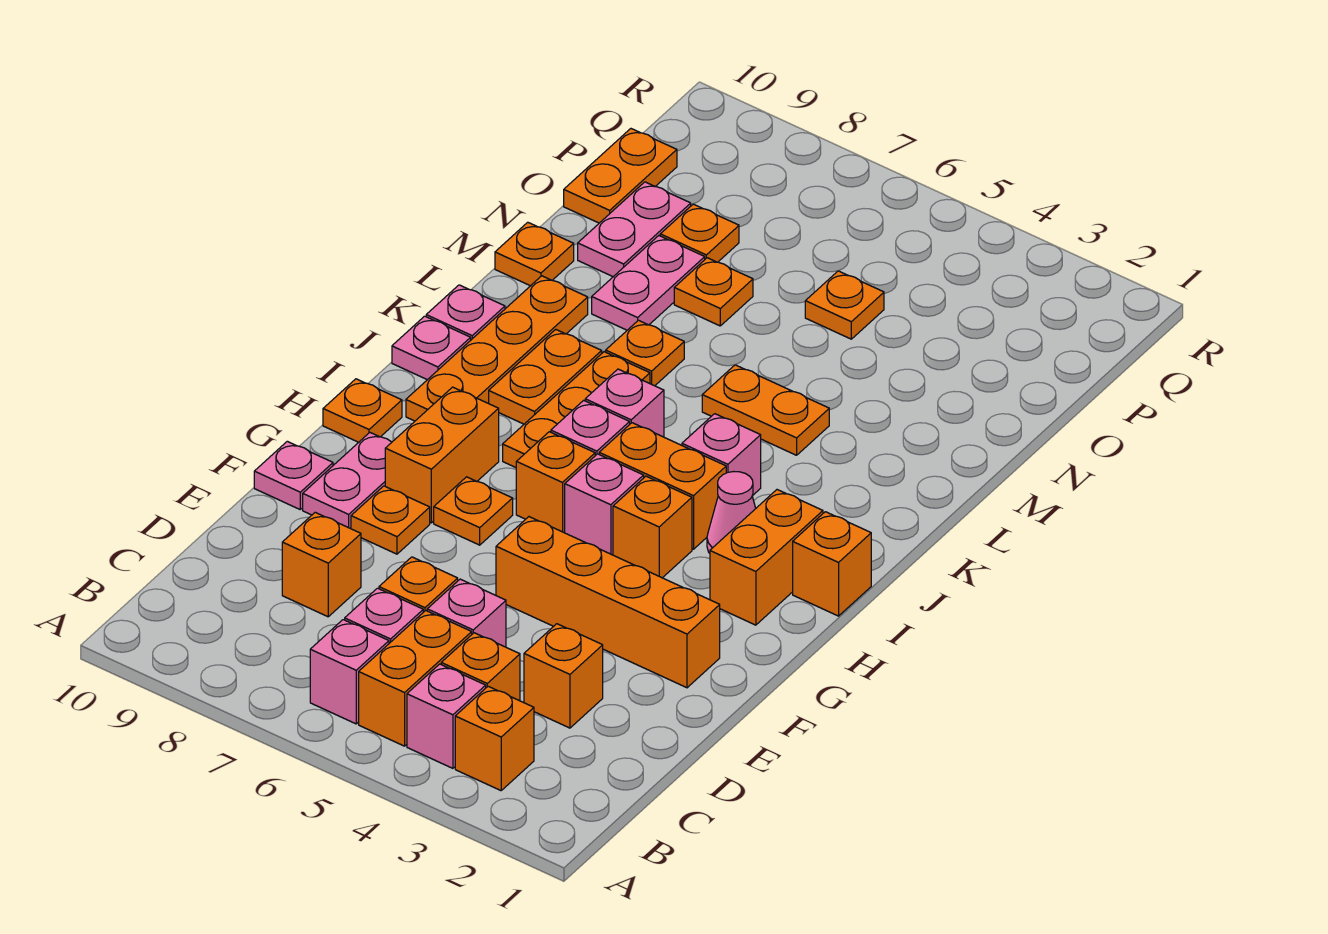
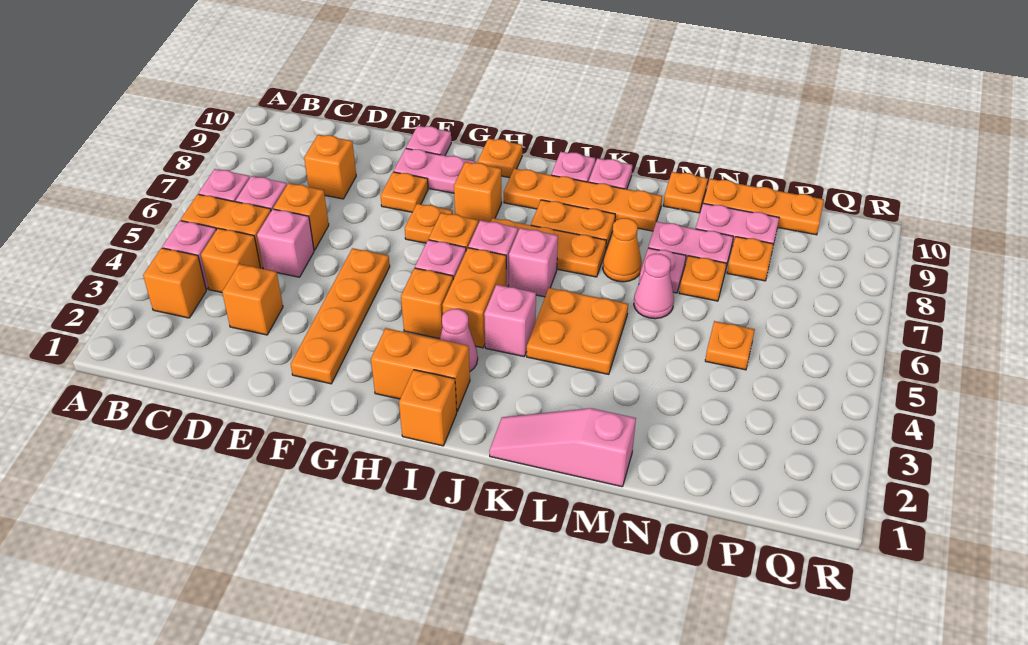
orange 1x4 brick [496,517,720,688] -> orange 1x4 plate [291,248,390,384]
orange 1x2 brick [385,387,499,523] -> orange 1x1 brick [454,162,502,223]
none -> pink 1x3 slope [489,408,636,487]
orange 1x2 plate [702,365,829,455] -> orange 2x2 plate [527,288,628,374]
orange 1x1 plate [606,320,684,386] -> orange 1x1 cone [603,218,642,282]
none -> pink 1x1 cone [634,254,674,319]
none -> pink 1x1 plate [639,248,686,293]
orange 1x2 plate [564,129,677,223] -> orange 1x3 plate [703,179,824,235]

